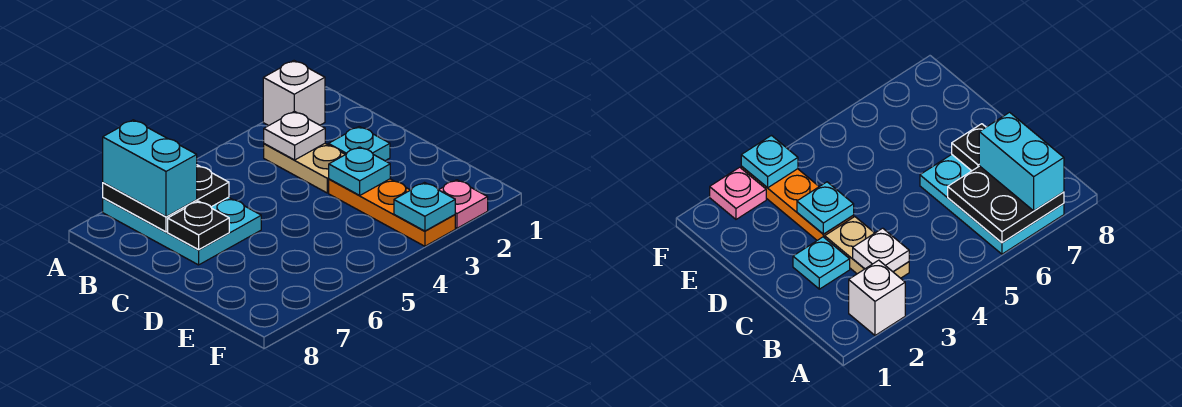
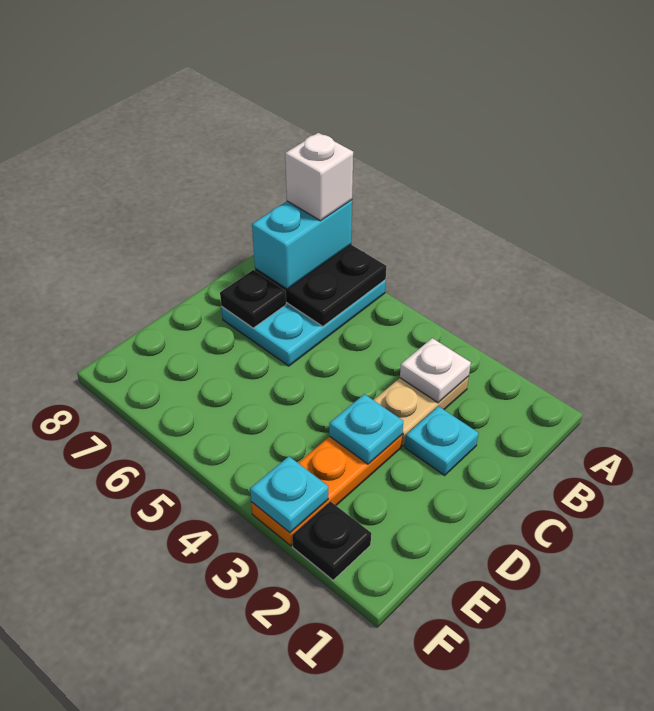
white 1x1 brick [263,61,325,126] -> white 1x1 brick moved to [285,133,353,221]
pink 1x1 plate [439,180,488,228] -> black 1x1 plate [292,501,371,580]

